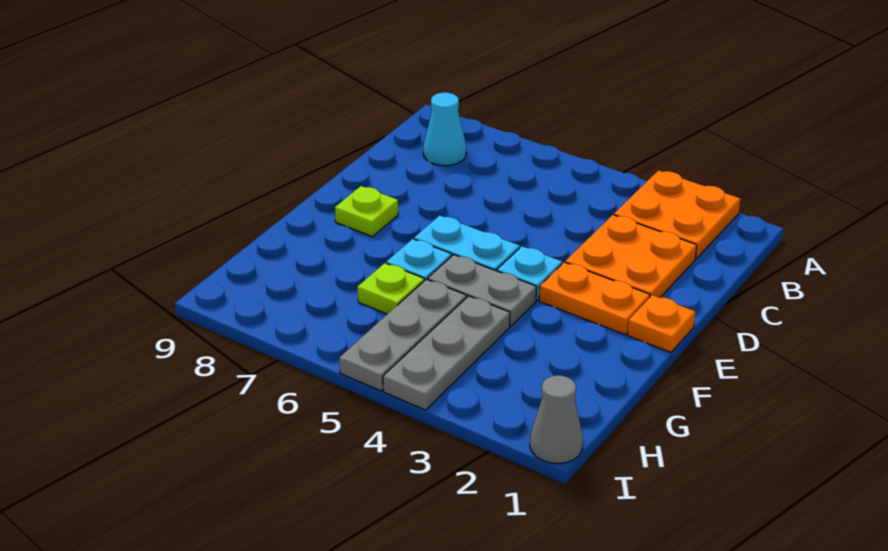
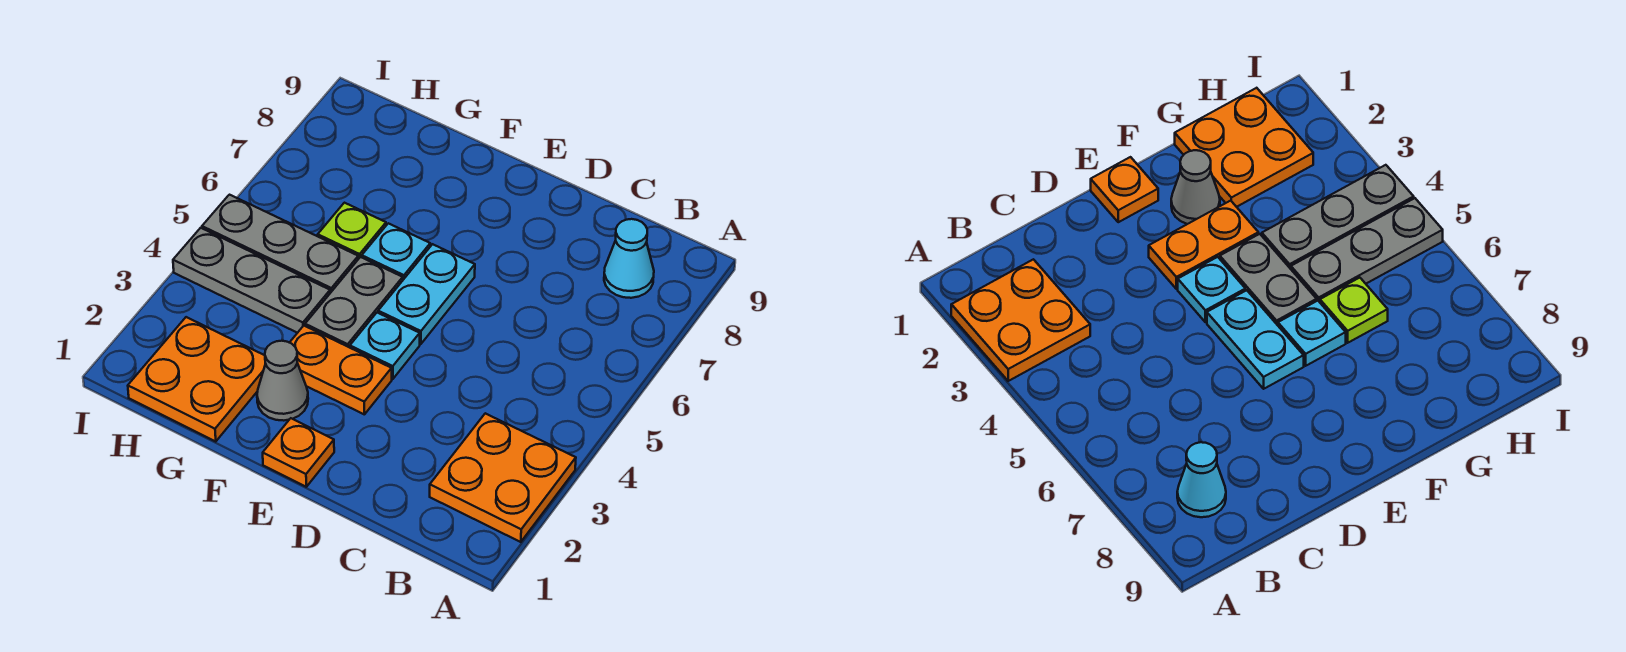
orange 2x2 plate [565,215,697,298] -> orange 2x2 plate moved to [128,317,266,441]
orange 1x2 plate [539,262,650,335] -> orange 1x2 plate turned to [290,326,392,414]
lime 1x1 plate [335,186,398,236] -> none
grey 1x1 cone [530,376,583,464] -> grey 1x1 cone moved to [257,341,308,421]

